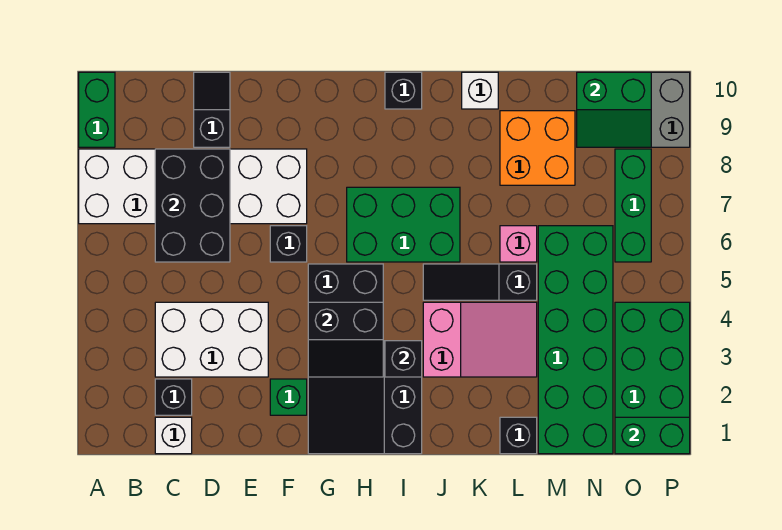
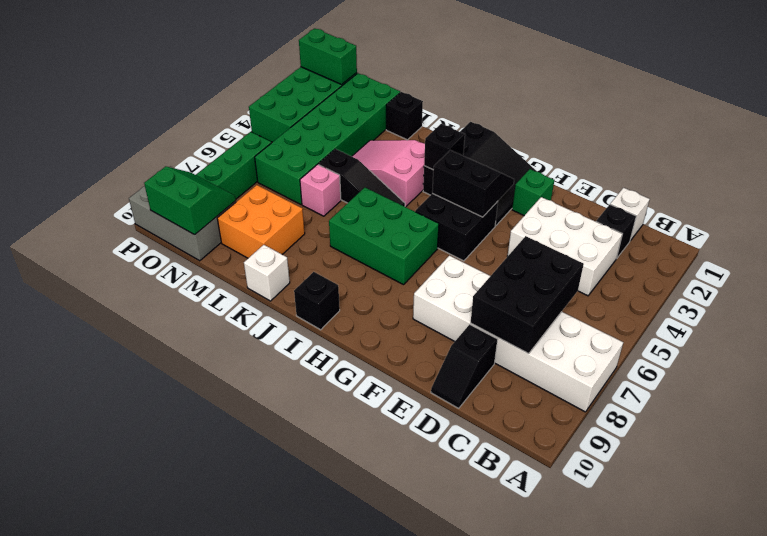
green 1x2 brick [79,72,115,147] -> none
black 1x1 brick [270,226,307,262] -> none

